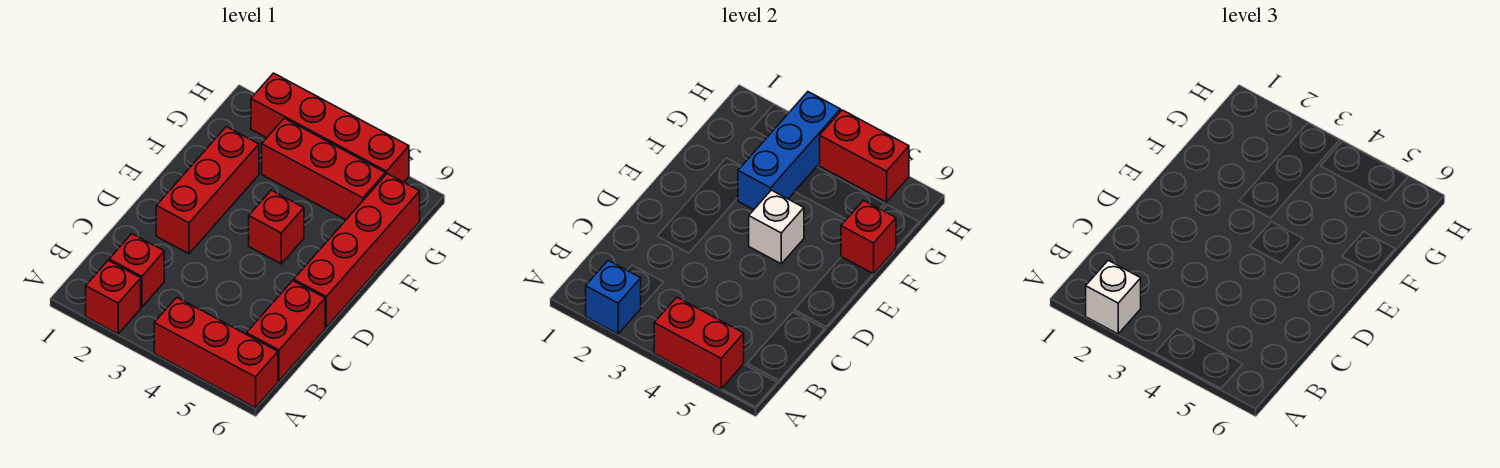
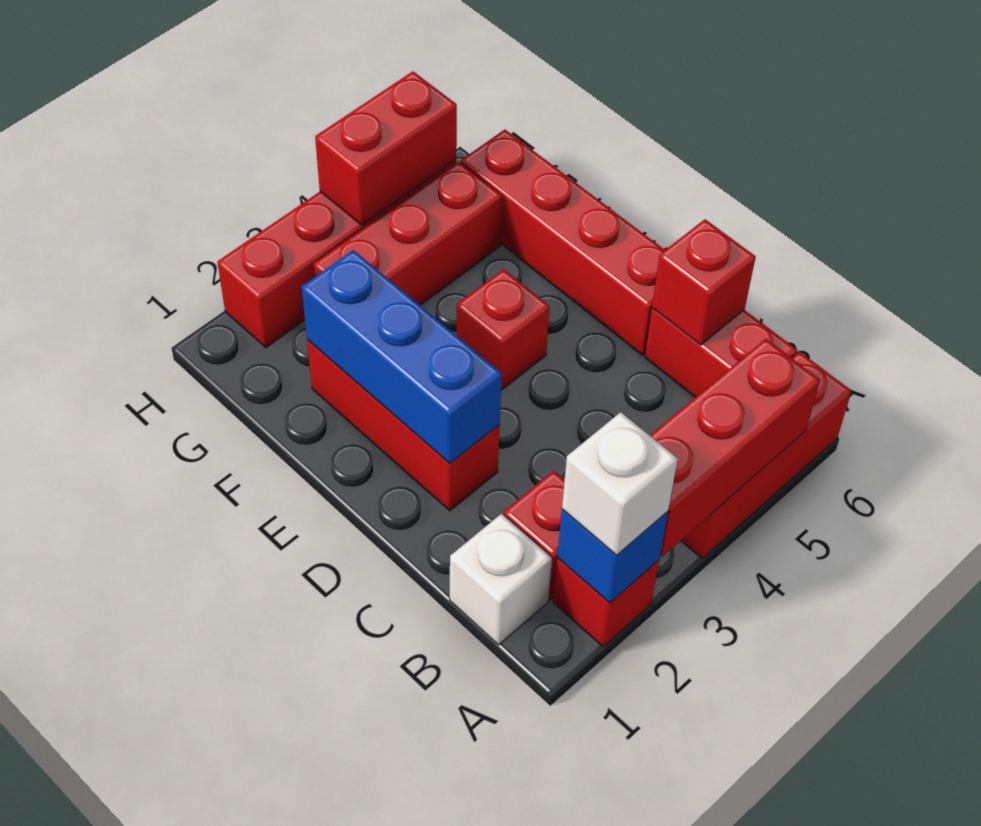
red 1x2 brick [654,297,744,389] -> red 1x3 brick [650,339,820,557]
white 1x1 brick [749,190,804,264] -> white 1x1 brick moved to [450,514,552,645]
blue 1x3 brick [738,92,840,210] -> blue 1x3 brick moved to [302,250,502,464]
red 1x1 brick [841,200,896,274] -> red 1x1 brick moved to [652,219,756,345]

